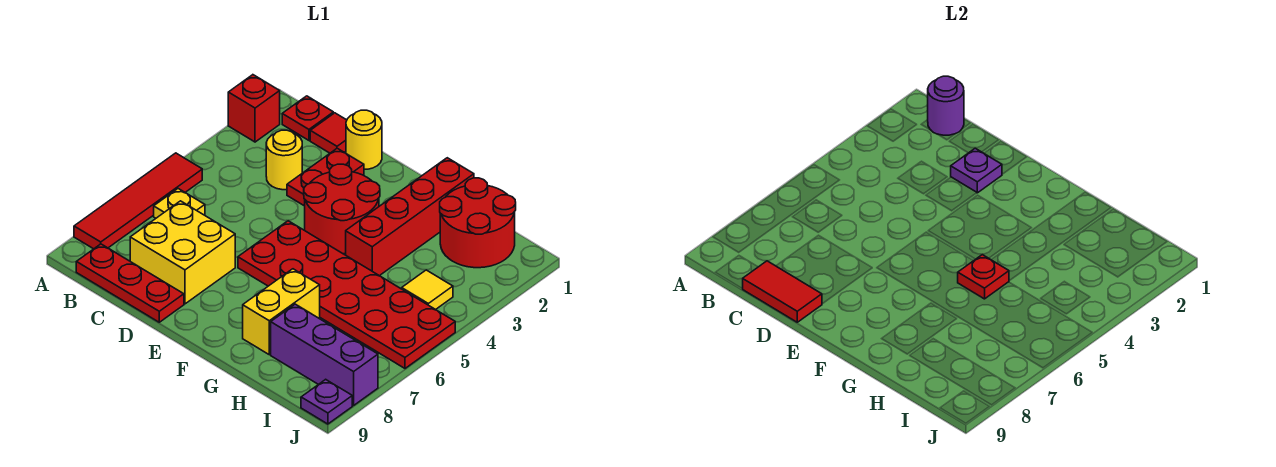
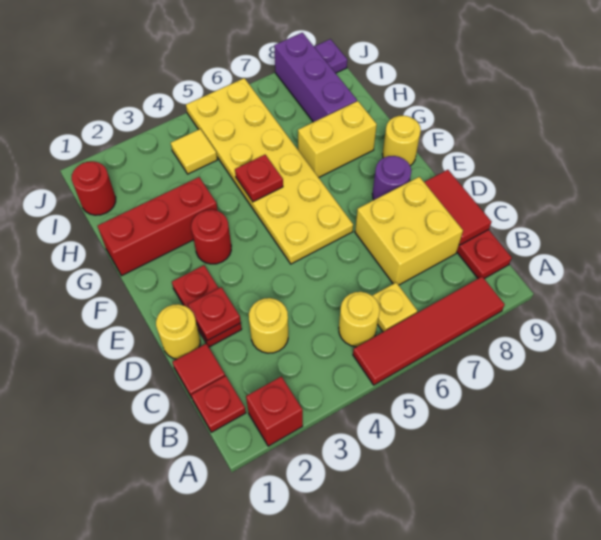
purple 1x1 round brick [928,76,964,135] -> purple 1x1 round brick moved to [372,156,411,200]
none -> yellow 1x1 round brick [339,292,380,347]
red 1x2 plate [287,148,364,206] -> red 1x2 plate turned to [172,265,242,347]
purple 1x1 plate [951,148,1002,193] -> red 1x1 plate [188,287,241,341]
red 2x2 round brick [304,164,380,254] -> red 1x1 round brick [191,210,231,264]
red 2x6 plate [238,221,455,368] -> yellow 2x6 plate [186,78,353,264]
none -> yellow 1x1 round brick [382,116,421,166]
red 1x4 brick [346,158,474,276] -> red 1x3 brick [98,177,218,276]
red 2x2 round brick [440,178,516,268] -> red 1x1 round brick [72,161,116,215]

